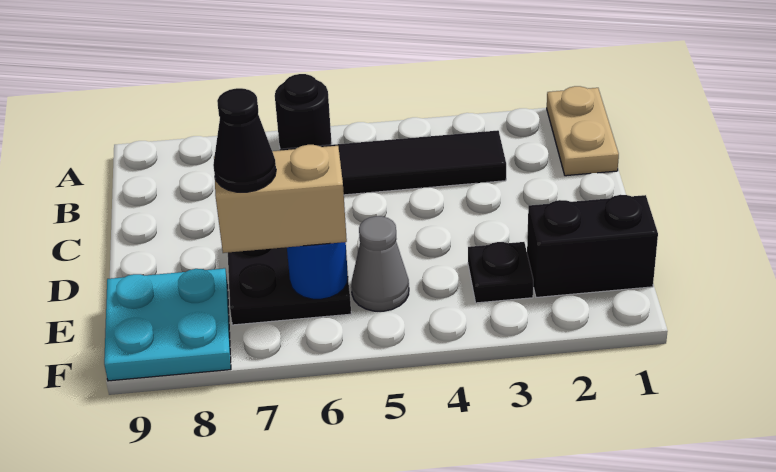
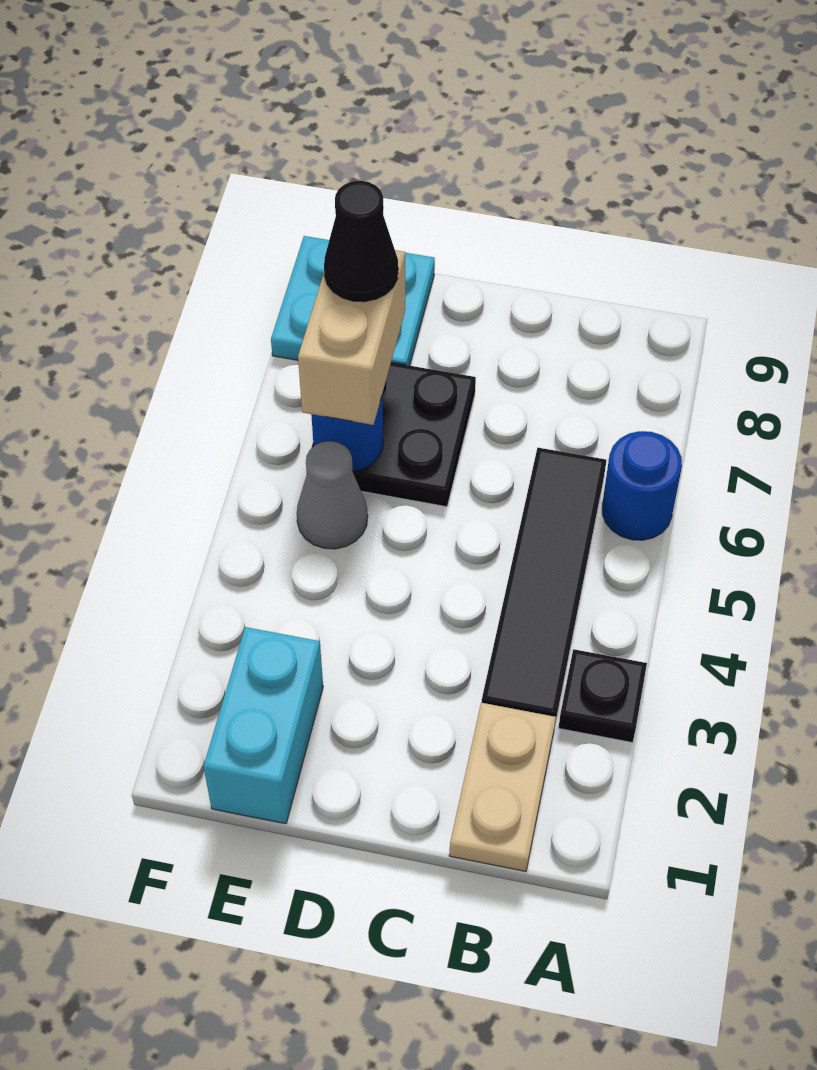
tan 1x2 plate [547,86,619,176] -> tan 1x2 plate turned to [449,703,556,871]
black 1x1 round brick [275,74,332,149] -> blue 1x1 round brick [602,431,682,540]
black 1x2 brick [527,195,658,297] -> cyan 1x2 brick [203,627,323,824]
black 1x1 plate [468,242,533,303] -> black 1x1 plate moved to [559,649,647,743]

